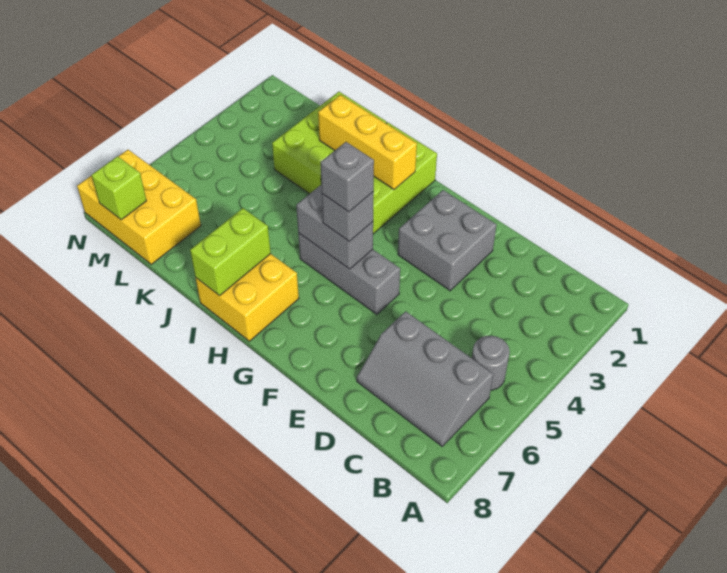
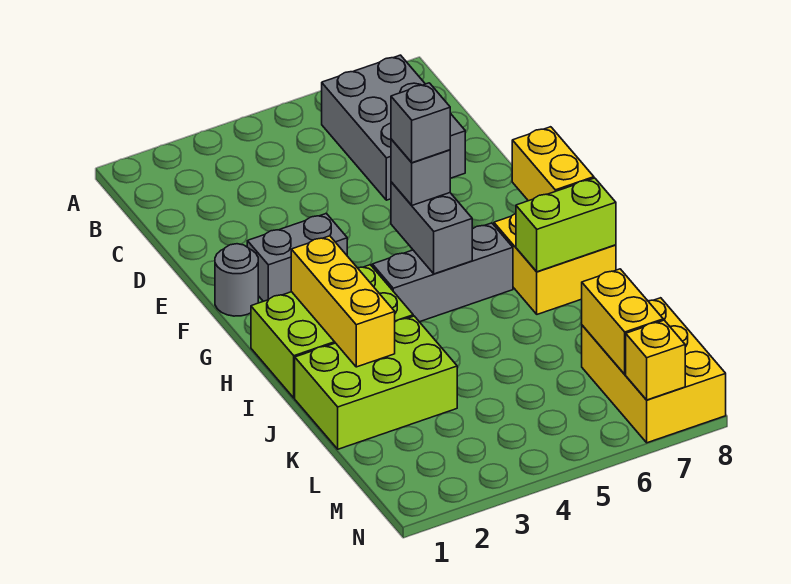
grey 1x1 round brick [472,336,510,390] -> grey 1x1 round brick moved to [215,244,258,316]
grey 2x3 slope [357,311,493,446] -> grey 2x3 brick [322,55,465,200]
grey 2x2 brick [398,190,496,291] -> grey 1x2 brick [247,213,347,301]
grey 1x3 brick [298,233,400,314] -> grey 1x3 brick turned to [372,223,513,322]
none -> yellow 1x2 brick [512,127,594,201]
none -> yellow 1x2 brick [582,269,663,374]
lime 1x1 brick [91,156,147,220] -> none
none -> yellow 1x1 brick [626,320,685,400]

